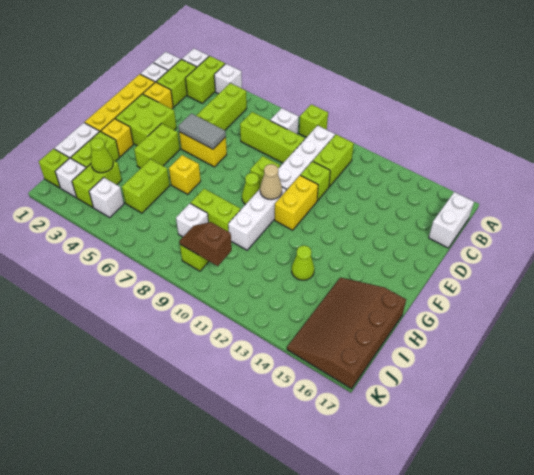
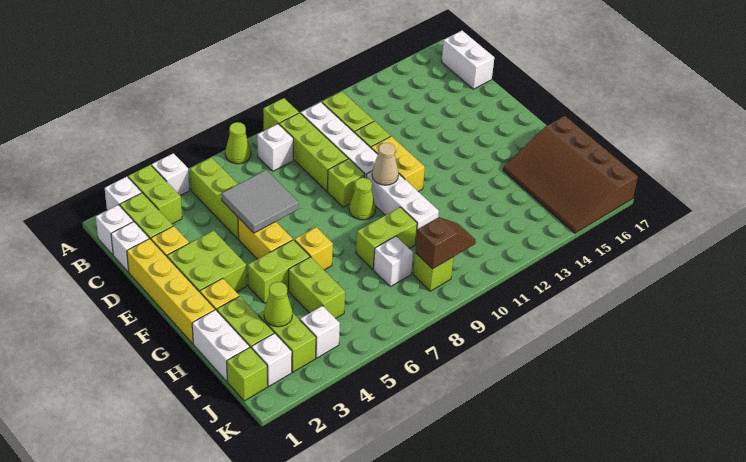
lime 1x3 brick [240,112,305,163] -> lime 1x3 brick turned to [279,113,348,191]
yellow 1x2 brick [179,132,227,167] -> yellow 1x2 brick turned to [238,218,293,259]
grey 1x2 tile [179,113,226,149] -> grey 2x2 tile [222,170,299,233]
lime 1x2 brick [134,124,180,168] -> lime 1x2 brick turned to [248,240,310,303]
lime 1x1 cone [292,245,314,280] -> lime 1x1 cone moved to [225,122,251,164]
brown 1x2 slope [179,222,232,266] -> brown 1x2 slope turned to [415,217,476,269]

